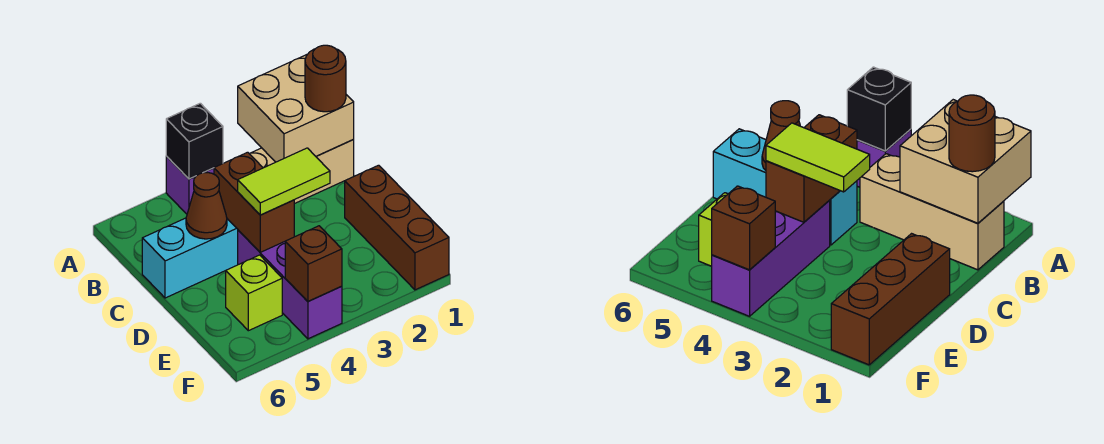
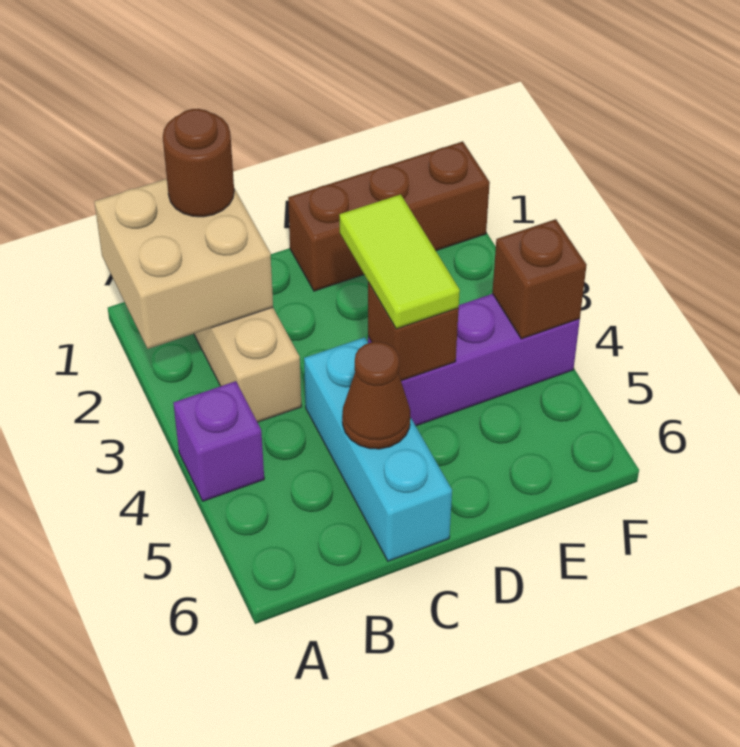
black 1x1 brick [166,103,223,179] -> none
brown 1x2 brick [214,152,294,252] -> brown 1x1 brick [368,282,459,381]
lime 1x1 brick [226,255,282,331] -> none

